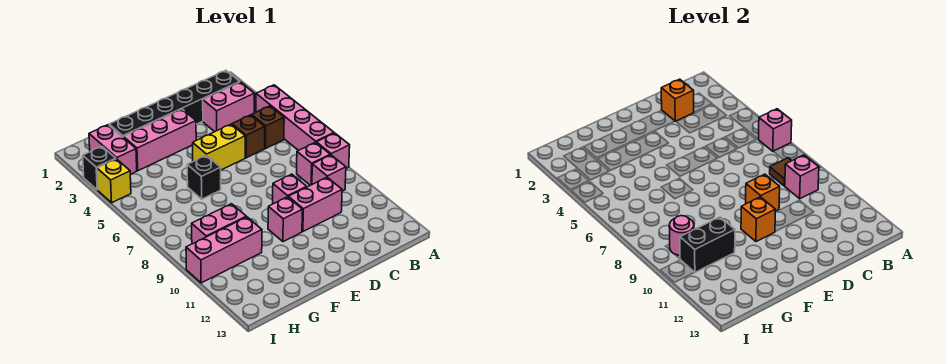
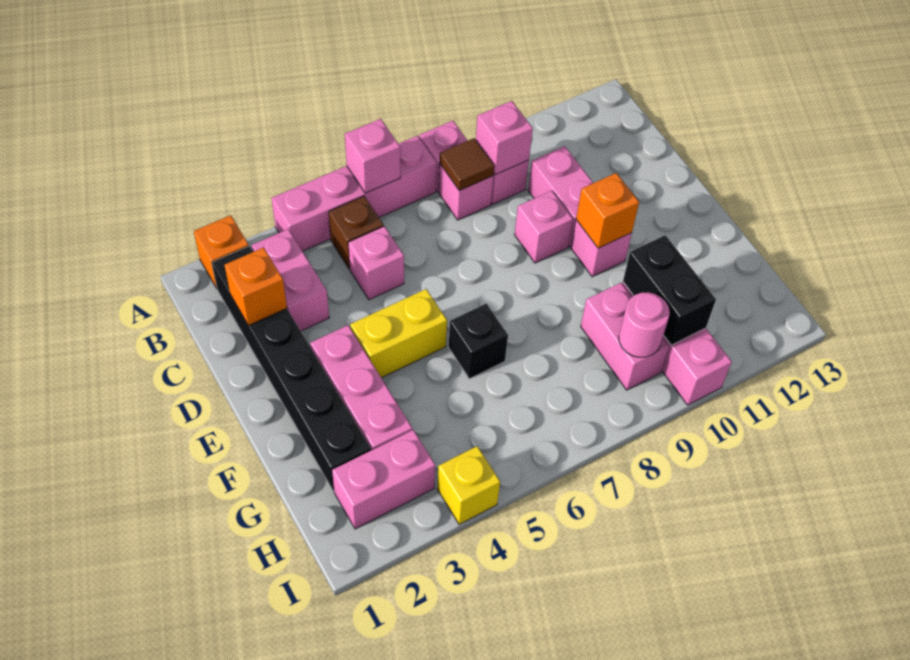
brown 1x1 brick [232,115,265,158] -> pink 1x1 brick [348,226,404,300]
yellow 1x2 brick [193,124,245,170] -> yellow 1x2 brick turned to [350,289,447,378]
orange 1x1 brick [746,174,780,211] -> orange 1x1 brick moved to [194,215,249,288]
black 1x1 brick [83,147,116,190] -> none

